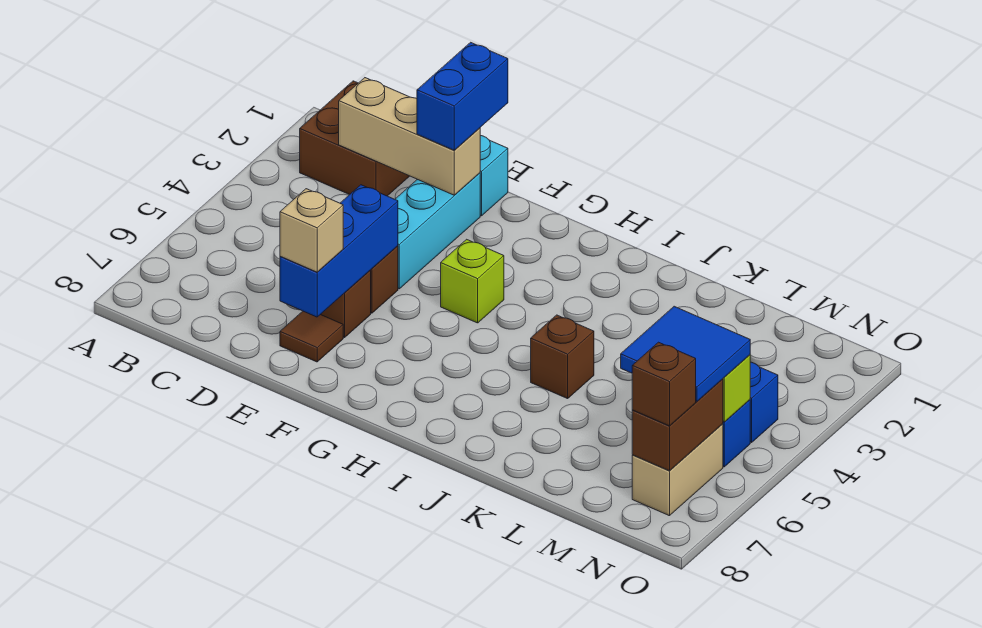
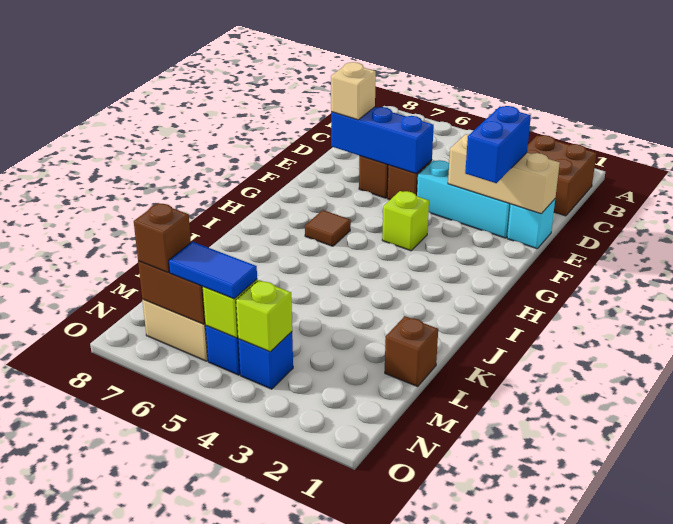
tan 1x3 brick [339,78,480,195] -> tan 1x3 brick turned to [448,134,560,214]
blue 1x2 brick [417,42,508,150] -> blue 1x2 brick turned to [465,106,531,183]
brown 1x1 tile [280,311,343,362] -> brown 1x1 tile moved to [305,210,351,246]
brown 1x1 brick [531,315,594,399] -> brown 1x1 brick moved to [385,316,438,386]
blue 2x2 tile [621,306,750,401] -> blue 1x2 tile [169,242,257,299]
none -> lime 1x1 brick [236,280,292,352]

